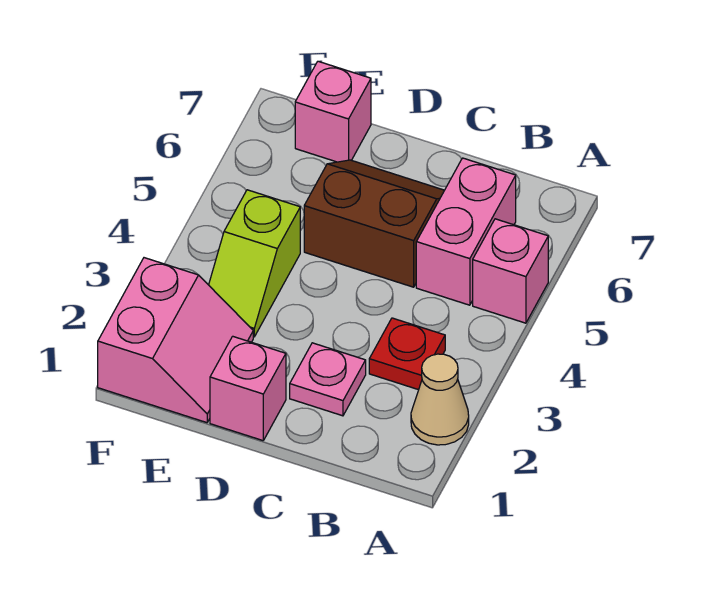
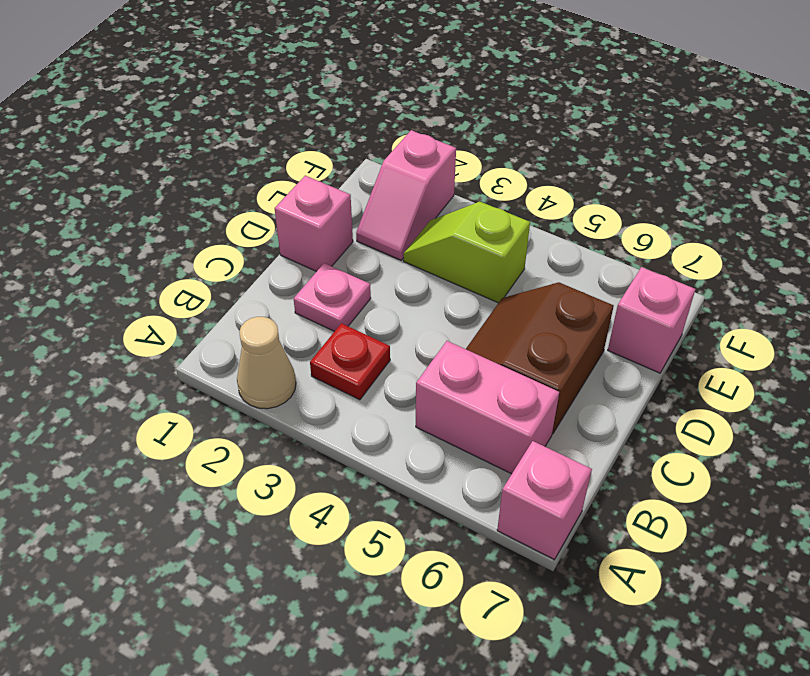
pink 1x1 brick [473,219,548,323] -> pink 1x1 brick moved to [497,441,592,560]
brown 2x2 slope [304,160,444,287] -> brown 2x2 slope turned to [466,282,614,434]
pink 2x2 slope [98,258,253,423] -> pink 1x2 slope [356,130,456,260]

